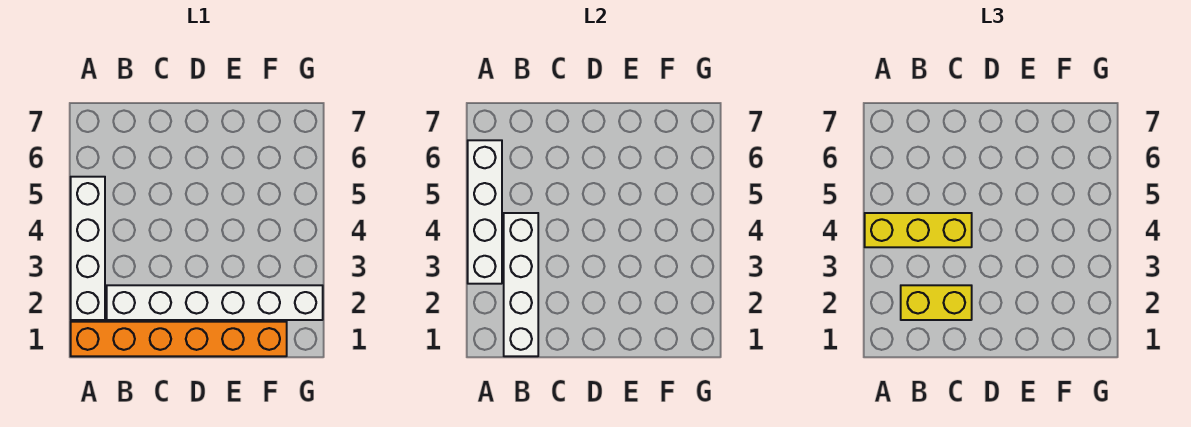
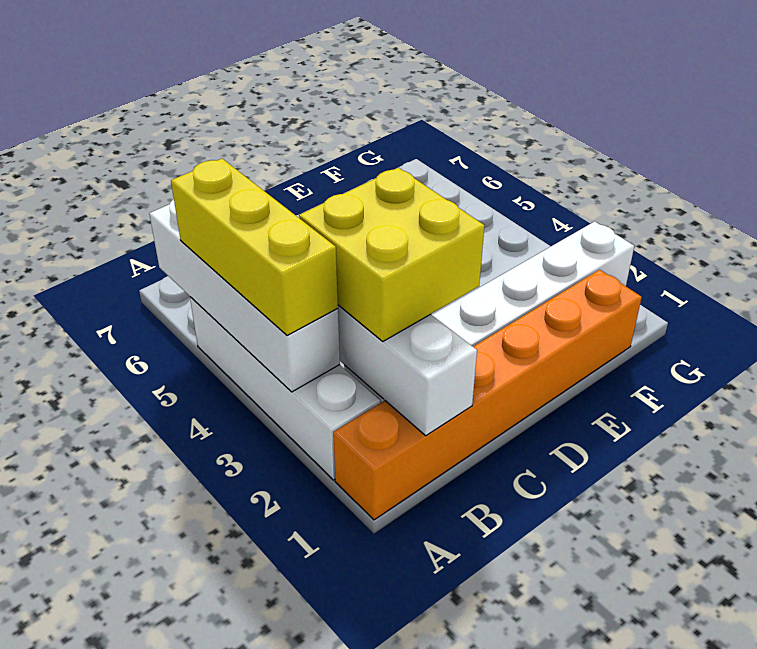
yellow 1x3 brick [865,213,972,247] -> yellow 1x3 brick turned to [171,159,338,336]
yellow 1x2 brick [901,285,972,320] -> yellow 2x2 brick [299,168,484,341]

